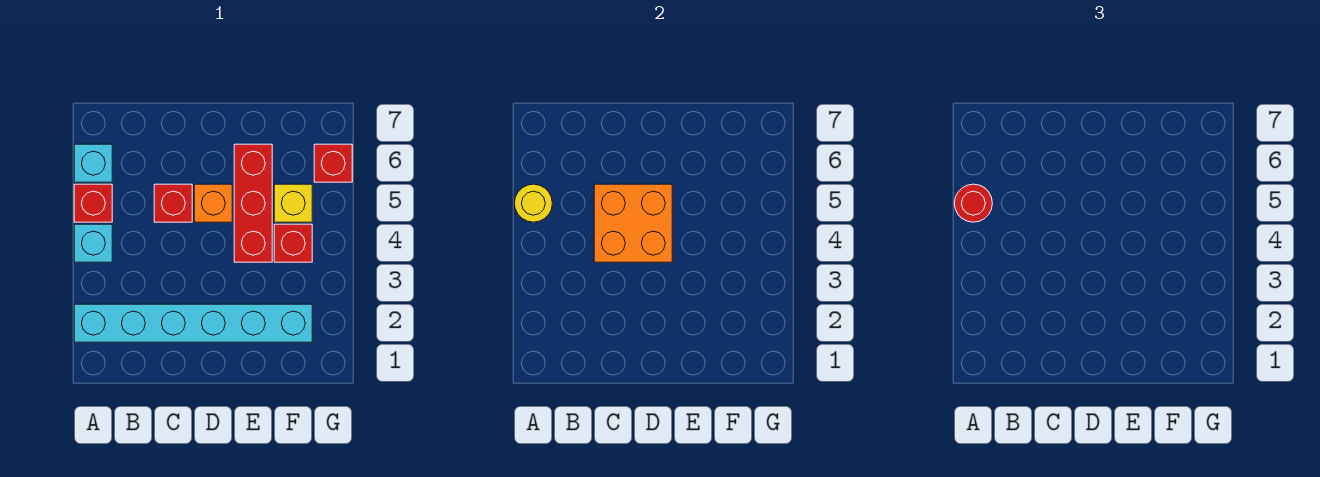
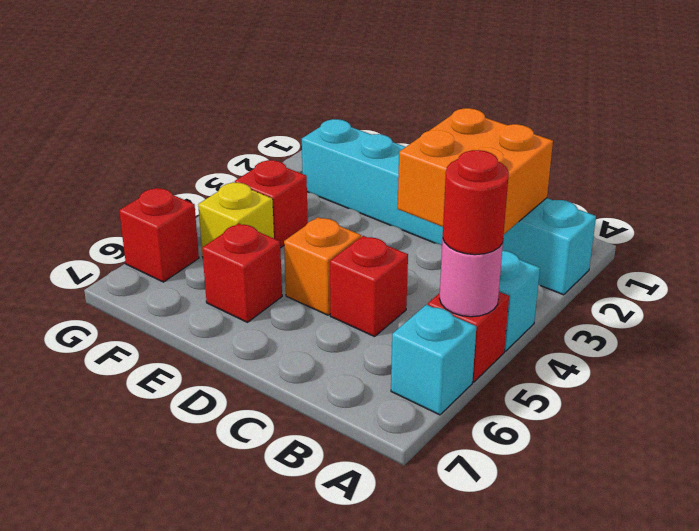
yellow 1x1 round brick [514,184,552,222] -> pink 1x1 round brick [440,239,503,317]
orange 2x2 brick [594,184,672,262] -> orange 2x2 brick moved to [398,108,553,234]
red 1x3 brick [234,144,272,262] -> red 1x1 brick [202,223,282,322]

